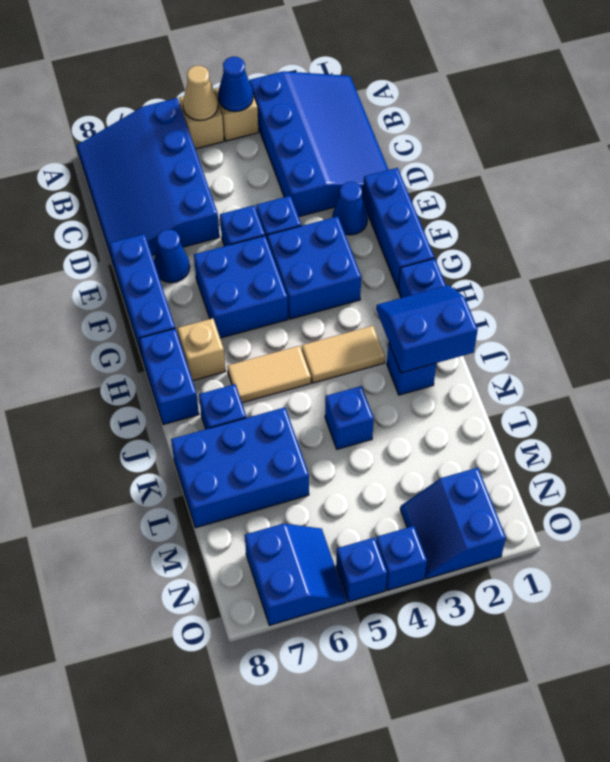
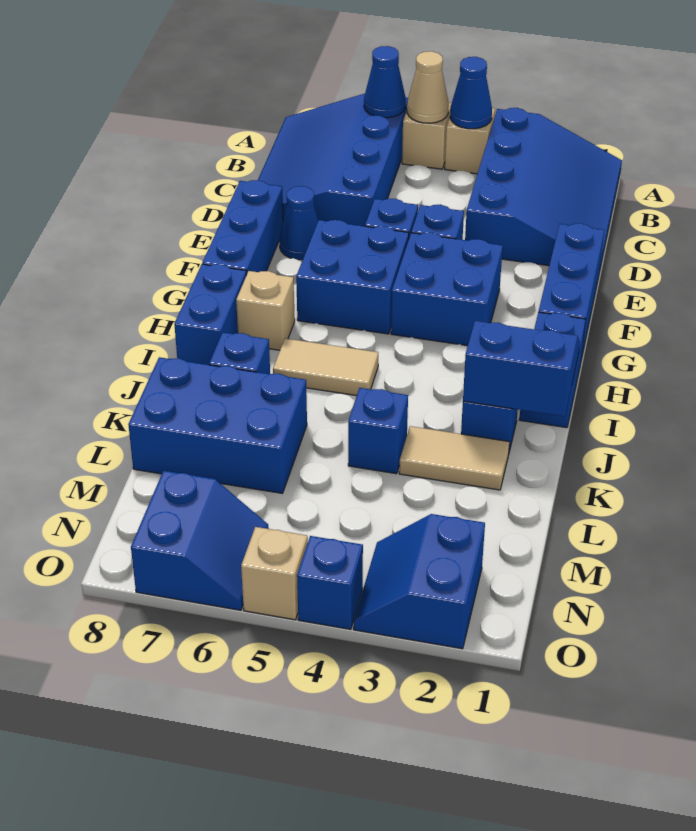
blue 1x1 cone [332,182,368,235] -> blue 1x1 cone moved to [364,46,406,118]
tan 1x2 tile [302,326,385,383] -> tan 1x2 tile moved to [399,426,509,490]
blue 1x1 brick [336,537,387,602] -> tan 1x1 brick [241,527,308,620]

